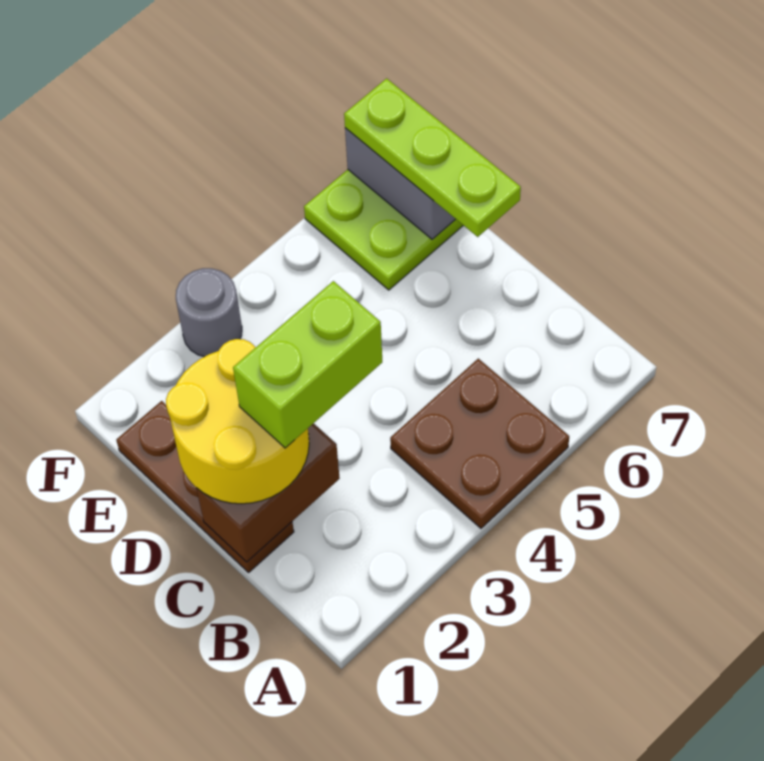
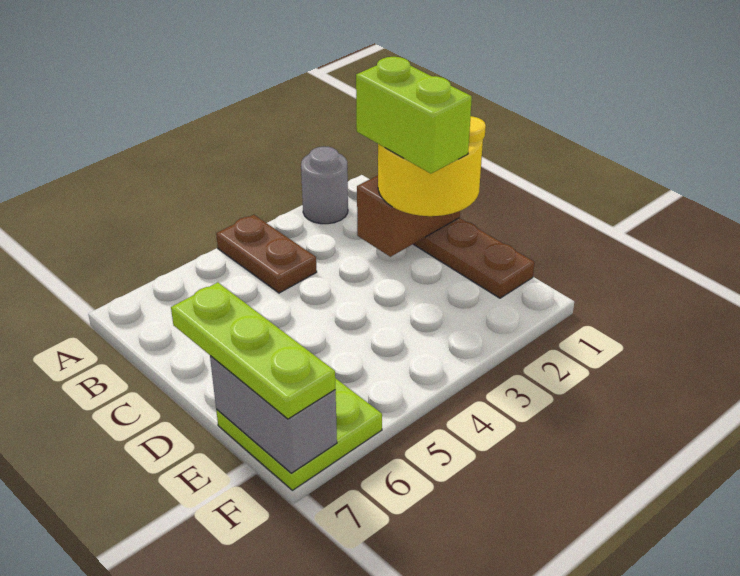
brown 2x2 plate [390,359,569,528] -> brown 1x2 plate [216,215,317,293]
lime 1x2 brick [233,281,382,448] -> lime 1x2 brick turned to [356,57,472,174]
grey 1x1 round brick [176,268,242,357] -> grey 1x1 round brick moved to [301,146,348,224]

